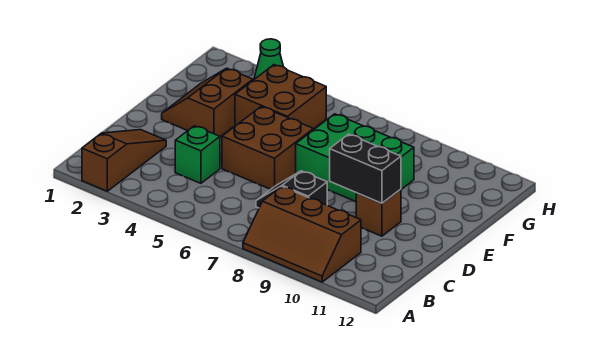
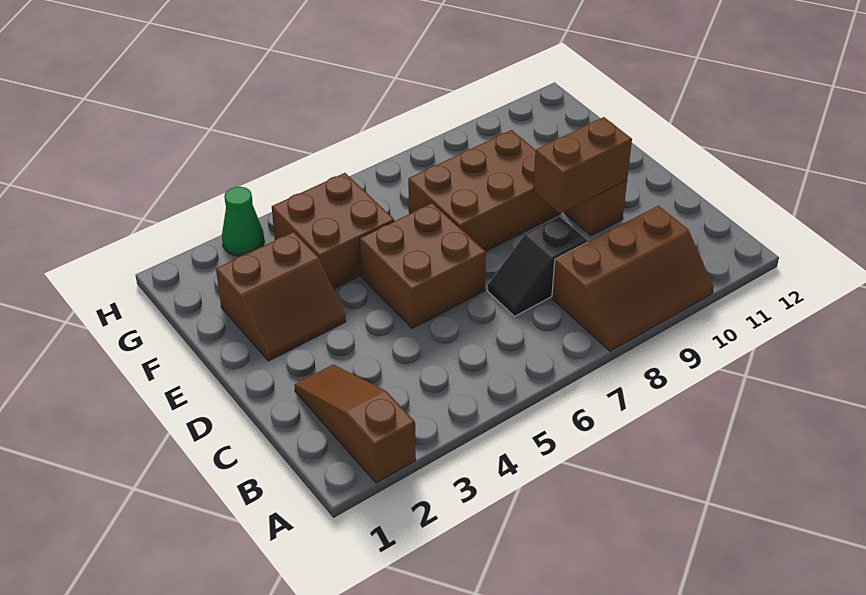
green 1x1 brick [175,126,220,183] -> none
black 1x2 brick [330,134,401,203] -> brown 1x2 brick [533,117,632,214]
brown 2x2 slope [162,68,253,137] -> brown 2x2 slope turned to [216,232,346,361]
green 2x3 brick [296,114,414,202] -> brown 2x3 brick [408,130,560,251]

